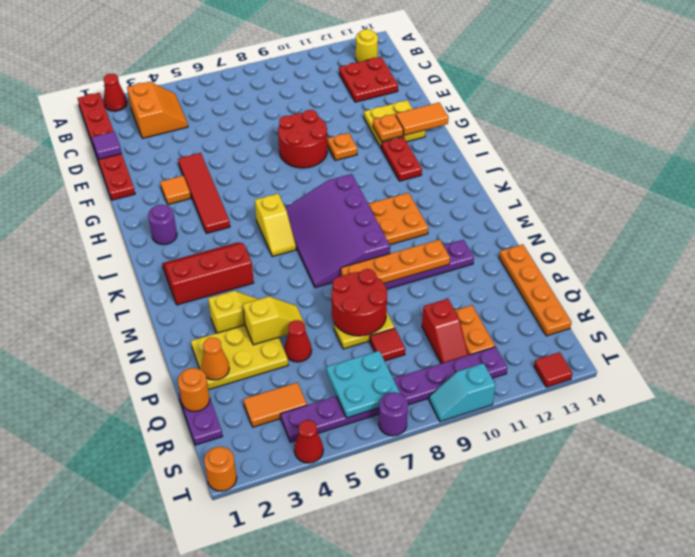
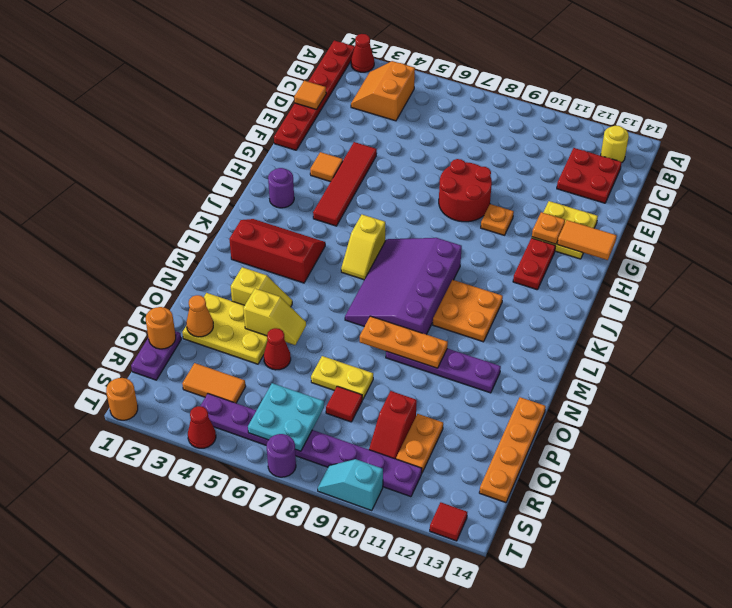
orange 2x2 slope [127,82,188,138] -> orange 2x2 slope turned to [351,61,415,121]
purple 1x1 tile [92,131,122,159] -> orange 1x1 tile [294,81,326,110]
orange 1x4 plate [341,240,450,283] -> orange 1x3 plate [360,316,448,368]
red 2x2 round brick [332,269,387,336] -> none

